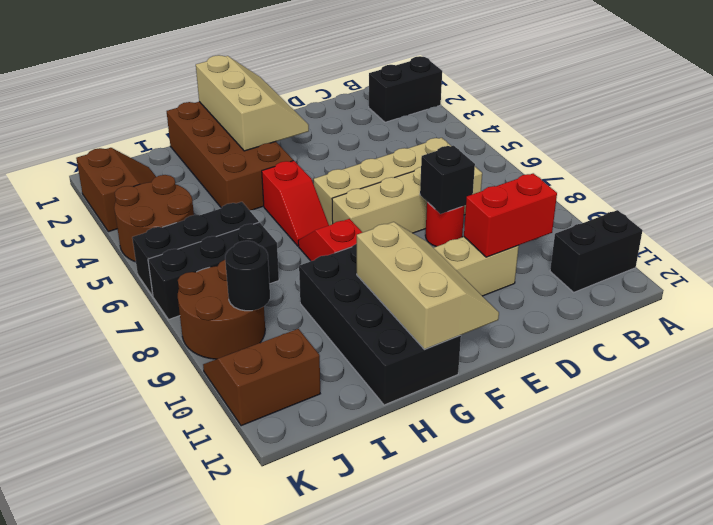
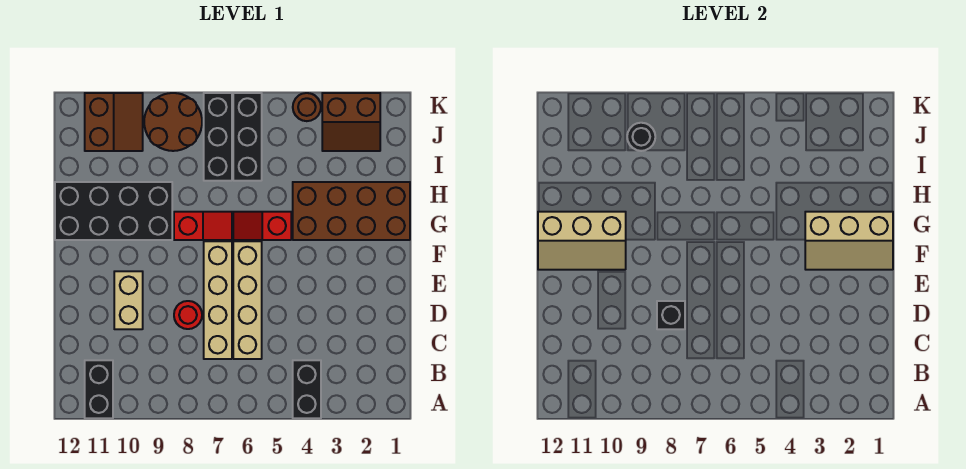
black 1x2 brick [369,56,442,122] -> black 1x2 brick moved to [293,360,321,418]
red 1x2 brick [464,173,557,257] -> none
brown 2x2 round brick [114,175,194,262] -> brown 1x1 round brick [293,93,321,121]

